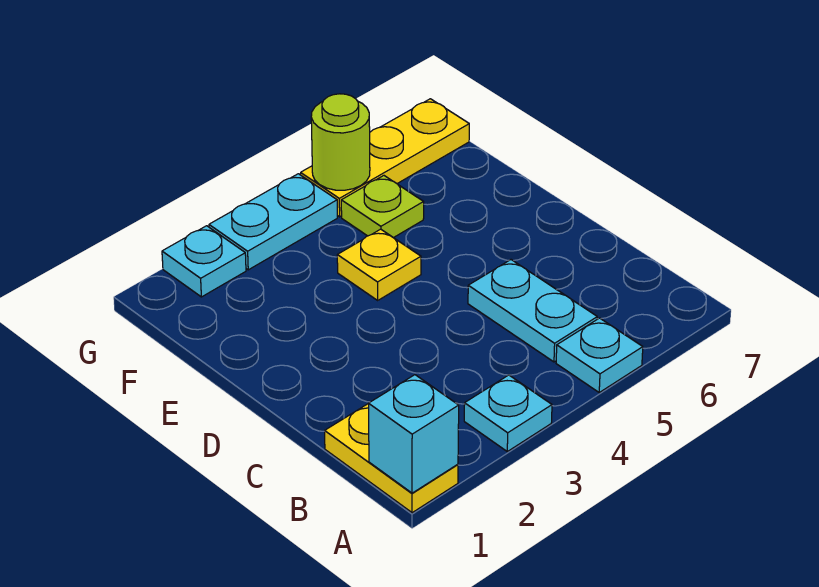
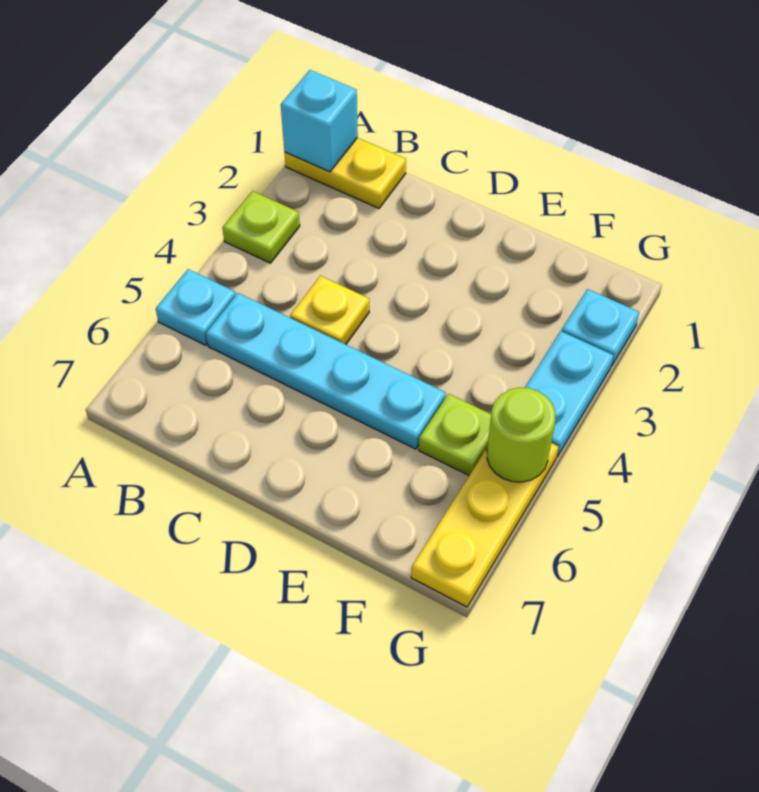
cyan 1x1 plate [464,375,552,451] -> lime 1x1 plate [222,191,300,263]
cyan 1x2 plate [468,260,597,362] -> cyan 1x4 plate [206,293,446,449]
yellow 1x1 plate [337,229,421,300] -> yellow 1x1 plate moved to [290,276,369,344]

